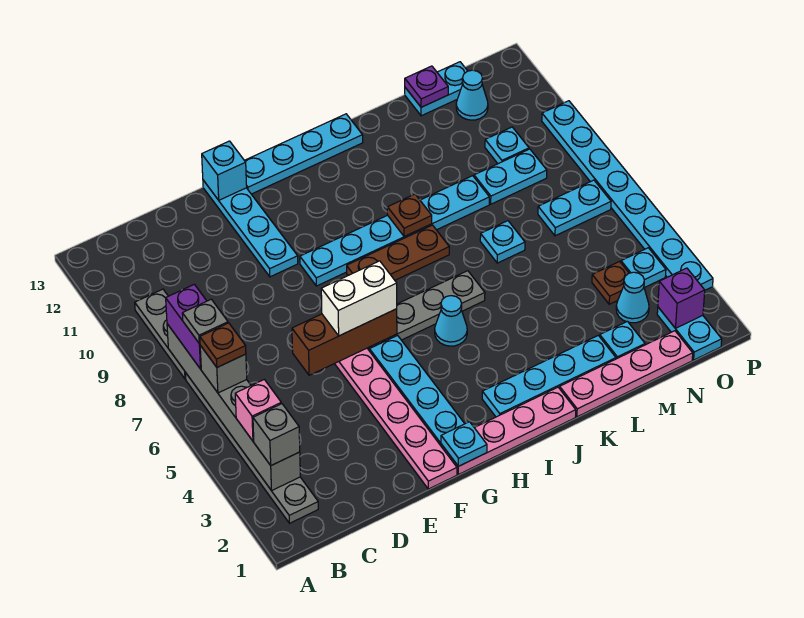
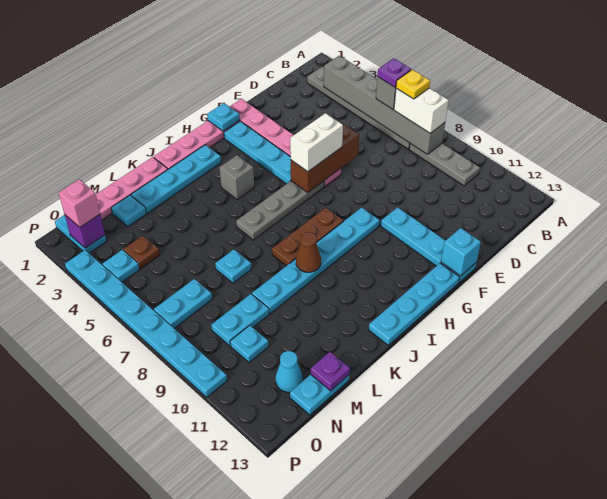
grey 1x1 brick [253,404,300,465] -> grey 1x1 brick moved to [219,155,254,199]
pink 1x1 brick [235,380,281,441] -> pink 1x1 brick moved to [59,179,100,227]
brown 1x1 plate [200,323,246,367] -> purple 1x1 plate [378,58,411,87]
purple 1x2 brick [166,284,206,369] -> white 1x2 brick [394,88,449,133]
grey 1x1 plate [182,299,228,344] -> yellow 1x1 plate [396,70,430,99]
cyan 1x1 cone [435,296,467,346] -> none
brown 1x1 plate [387,194,432,237] -> brown 1x1 cone [296,232,321,272]
cyan 1x1 cone [616,272,649,323] -> none

